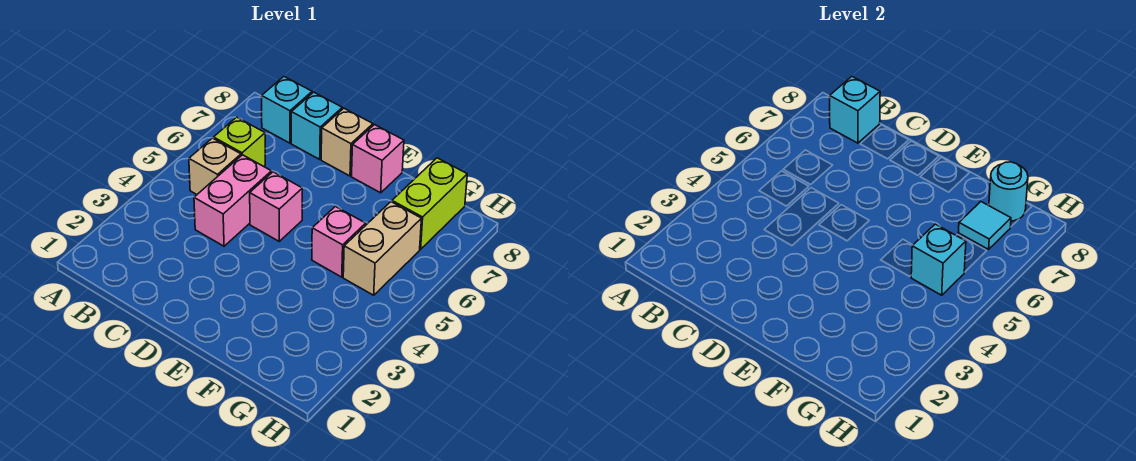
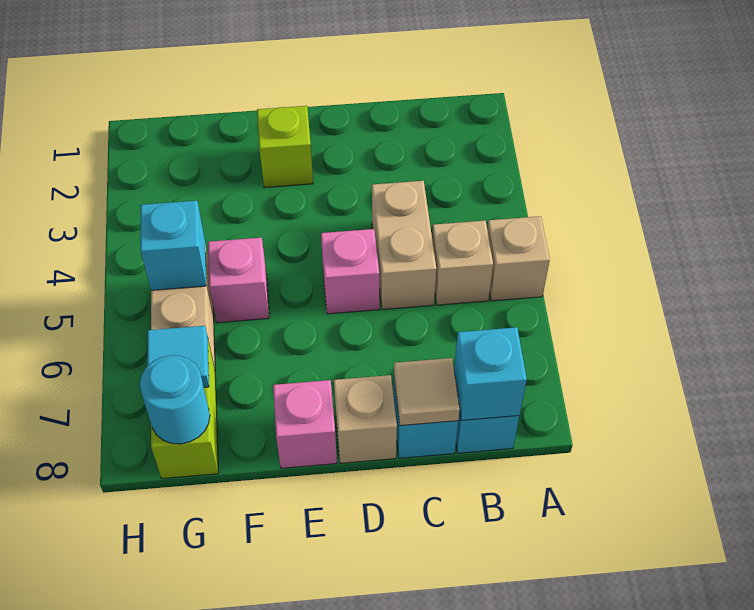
none -> tan 1x1 brick [487,216,550,301]
lime 1x1 brick [214,117,265,166] -> lime 1x1 brick moved to [257,106,313,187]
pink 1x2 brick [194,155,272,246] -> tan 1x2 brick [372,181,436,309]
none -> tan 1x1 tile [394,358,460,426]

